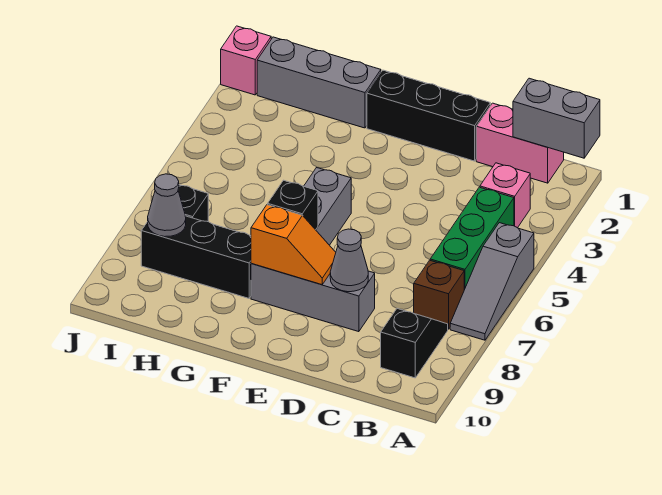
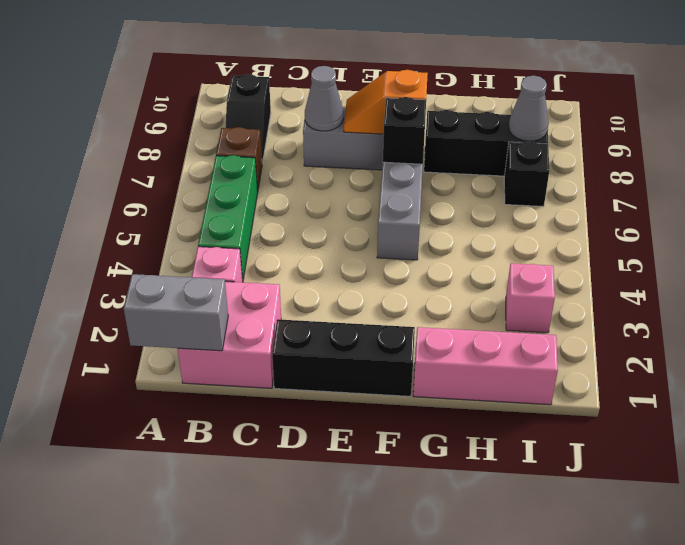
grey 1x3 slope [450,223,534,340] -> none
pink 1x2 brick [476,103,564,183] -> pink 2x2 brick [178,282,281,388]
grey 1x3 brick [257,37,381,128] -> pink 1x3 brick [413,327,558,405]
pink 1x1 brick [221,26,271,95] -> pink 1x1 brick moved to [506,263,555,333]

